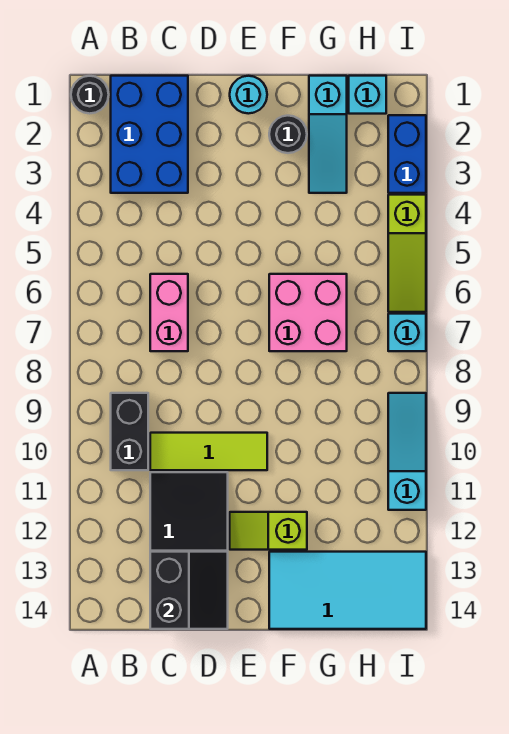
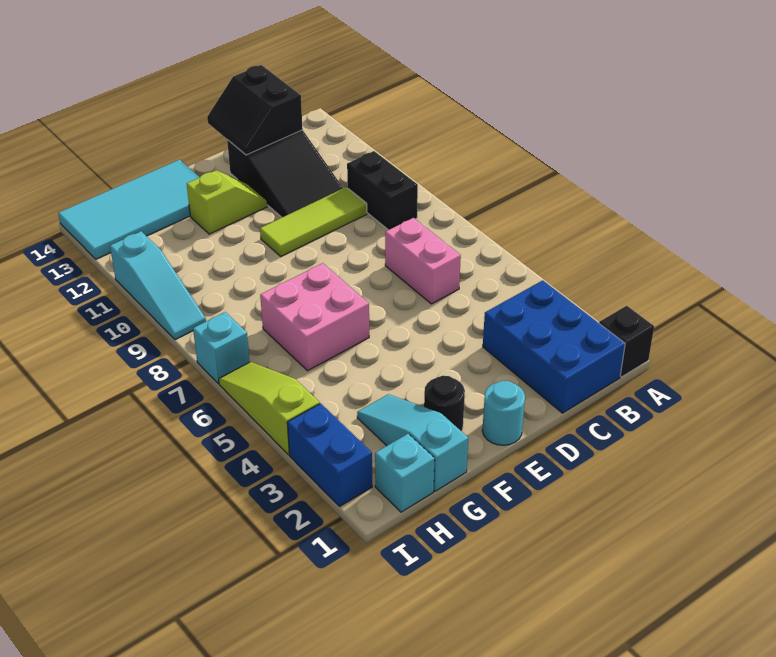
black 1x1 round brick [71,76,109,114] -> black 1x1 brick [599,306,654,377]

